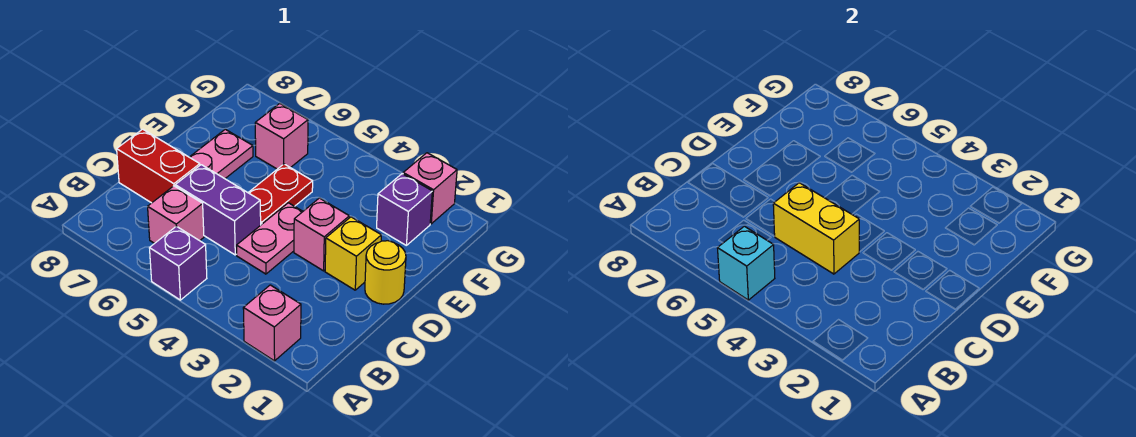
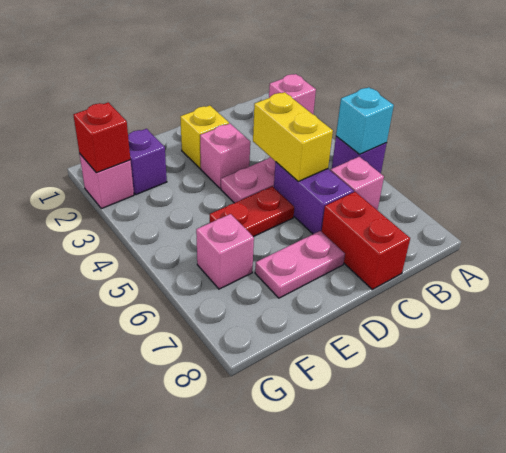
yellow 1x1 round brick [365,241,406,304] -> none
none -> red 1x1 brick [73,102,130,173]

